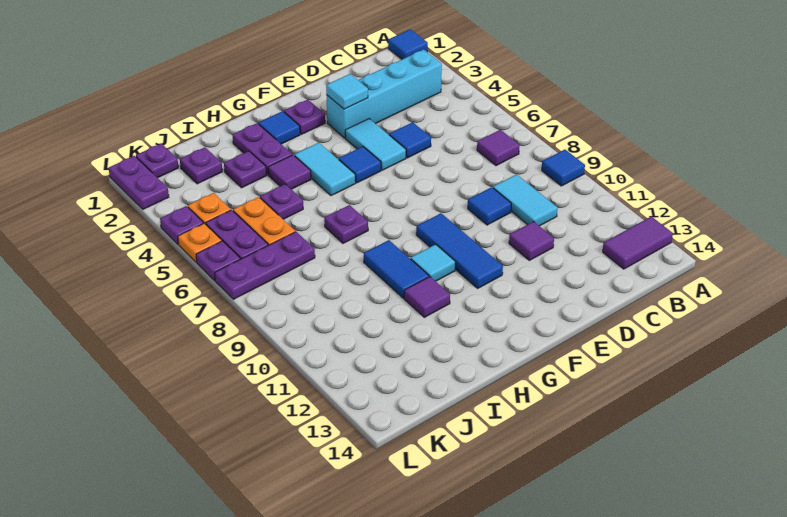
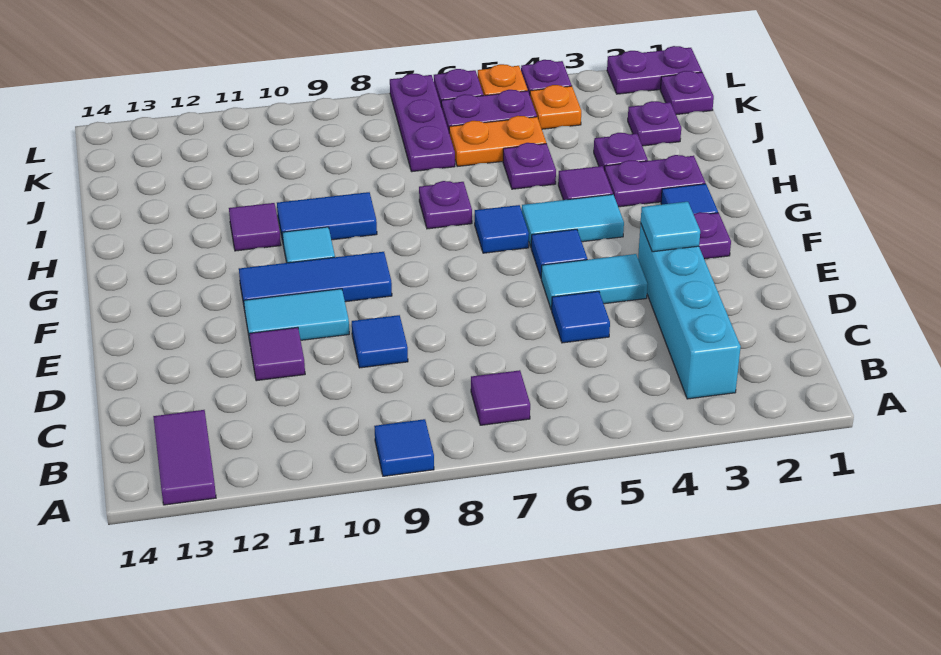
blue 1x1 tile [388,29,428,59] -> blue 1x1 tile moved to [475,205,529,253]
cyan 1x2 tile [493,174,558,226] -> cyan 1x2 tile moved to [244,289,349,341]

